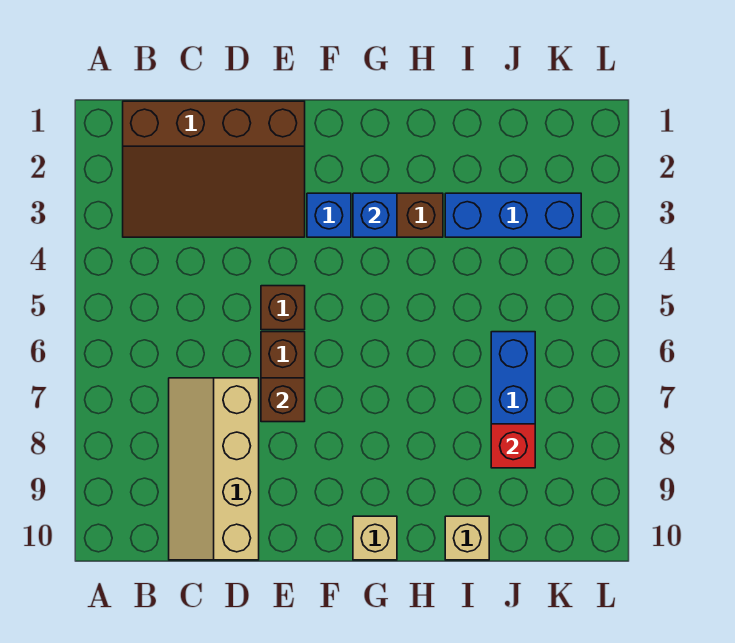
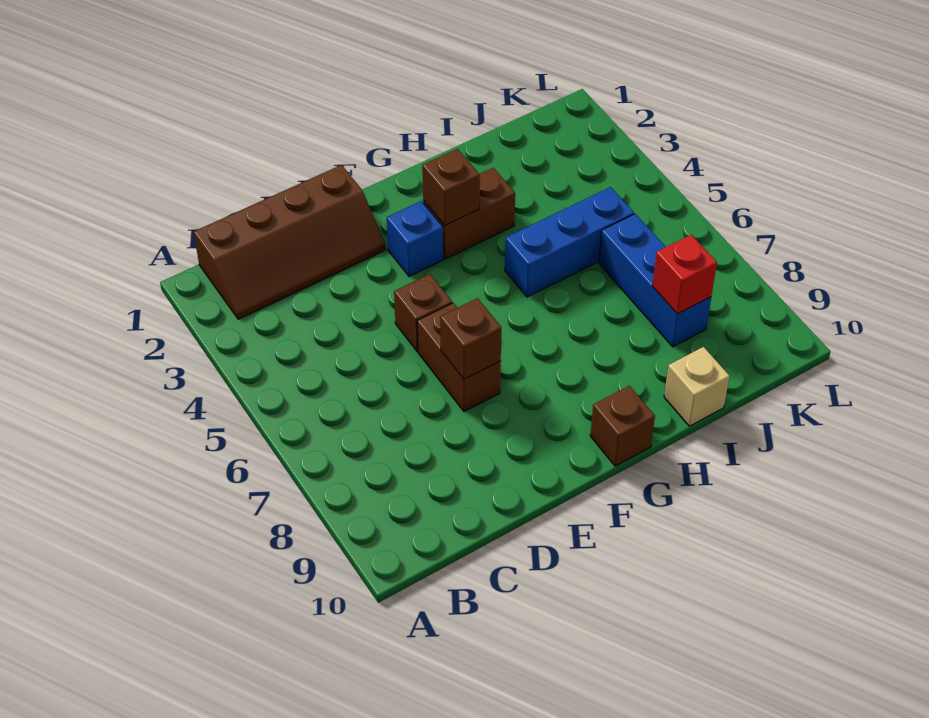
brown 3x4 slope [123,101,305,237] -> brown 2x4 slope [194,165,385,319]
tan 2x4 slope [169,378,259,560] -> none
blue 1x1 brick [353,193,397,237] -> brown 1x1 brick [422,149,480,225]
tan 1x1 brick [353,516,397,560] -> brown 1x1 brick [590,386,655,466]
blue 1x3 brick [445,193,581,237] -> blue 1x3 brick moved to [505,187,634,297]

